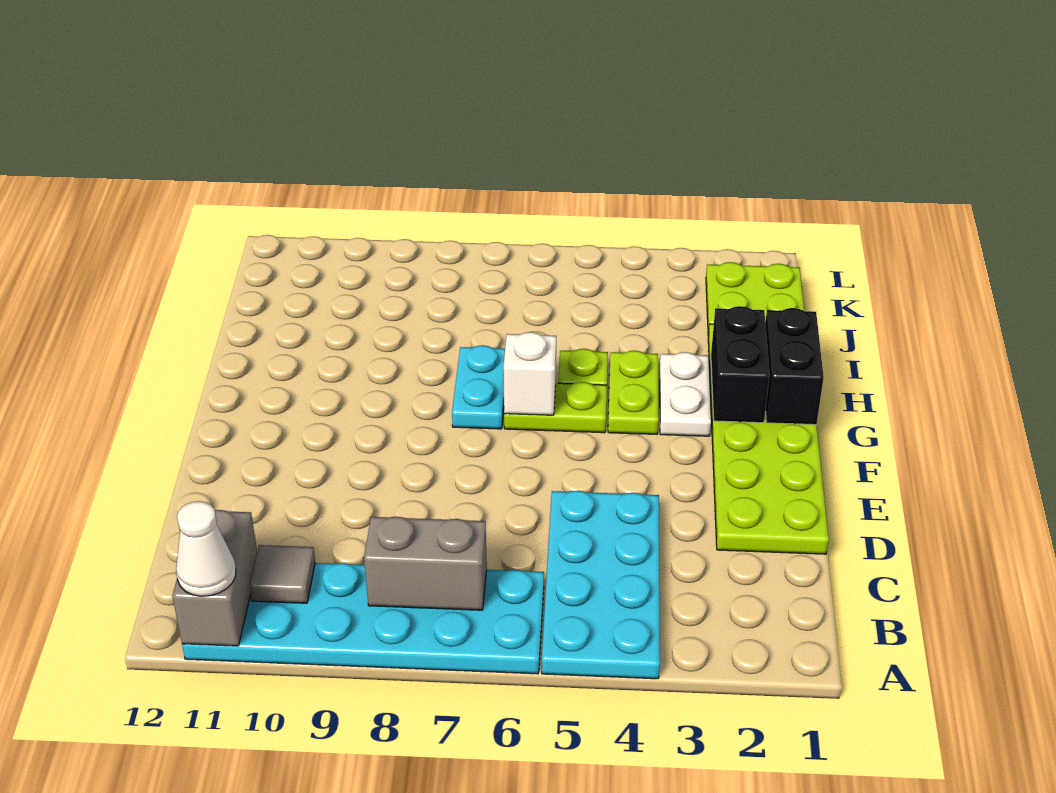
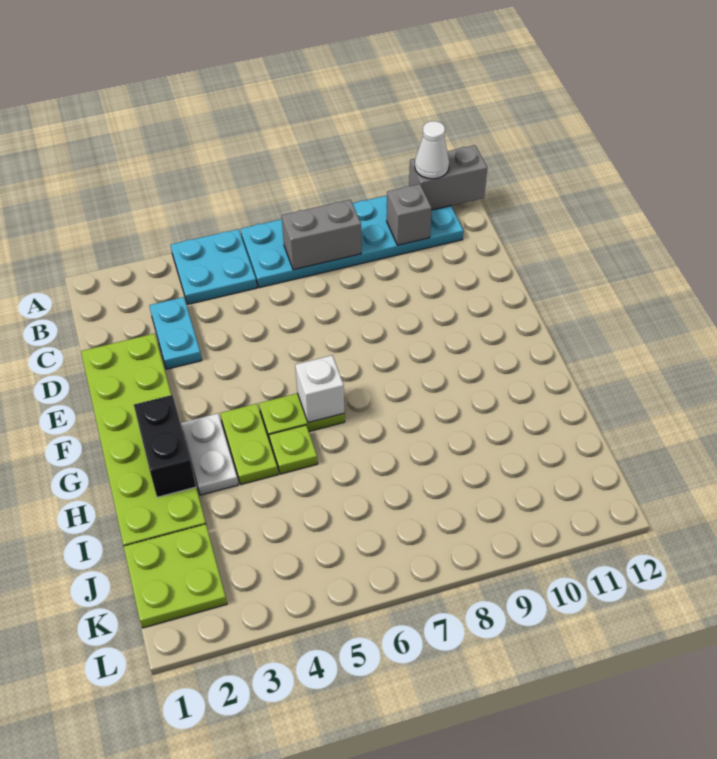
cyan 2x4 plate [542,491,660,679] -> cyan 2x2 plate [171,229,257,304]
grey 1x2 brick [172,510,257,646] -> grey 1x2 brick turned to [409,145,487,210]
grey 1x1 tile [249,545,315,603] -> grey 1x1 brick [387,184,432,245]
black 1x2 brick [765,308,824,425] -> none
cyan 1x2 plate [452,345,505,429] -> cyan 1x2 plate moved to [149,297,202,369]

